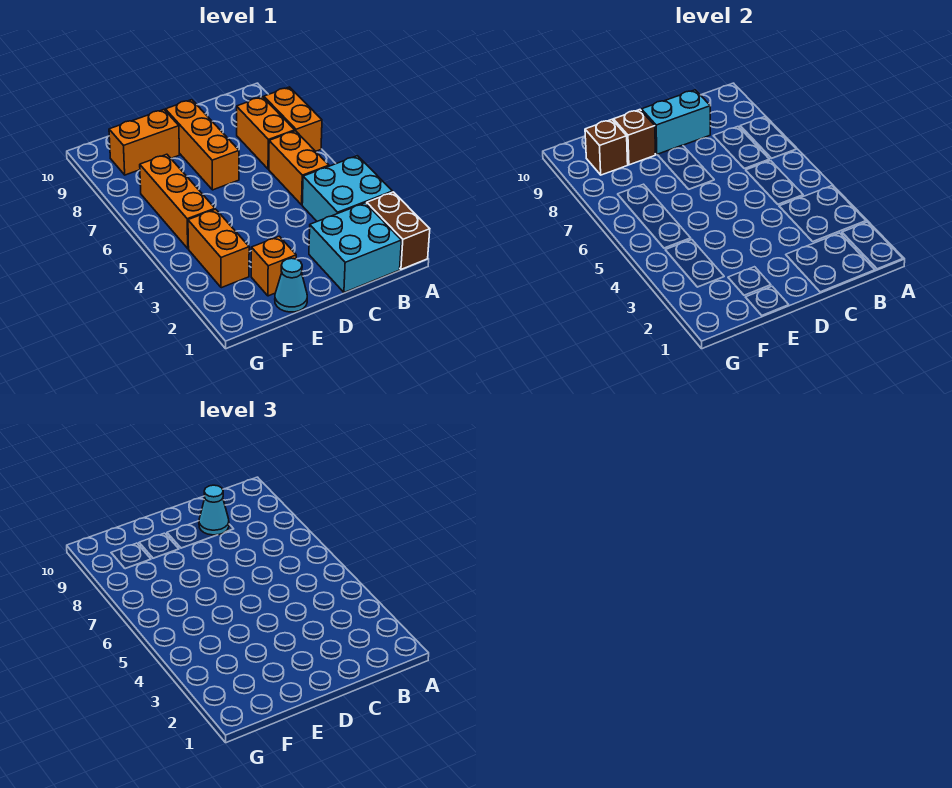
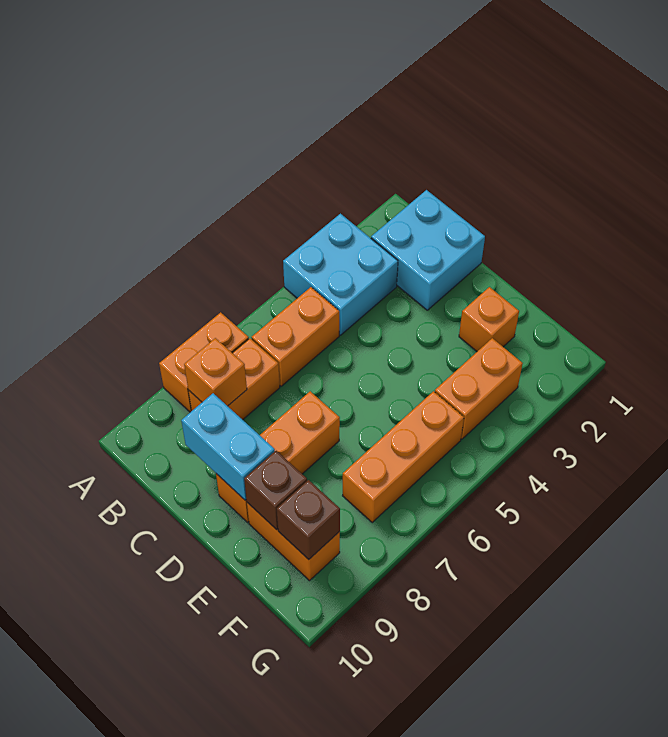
brown 1x2 brick [367,192,430,269] -> none
none -> orange 1x1 brick [184,338,247,406]
cyan 1x1 cone [199,485,229,535] -> none
cyan 1x1 cone [275,258,307,312] -> none

